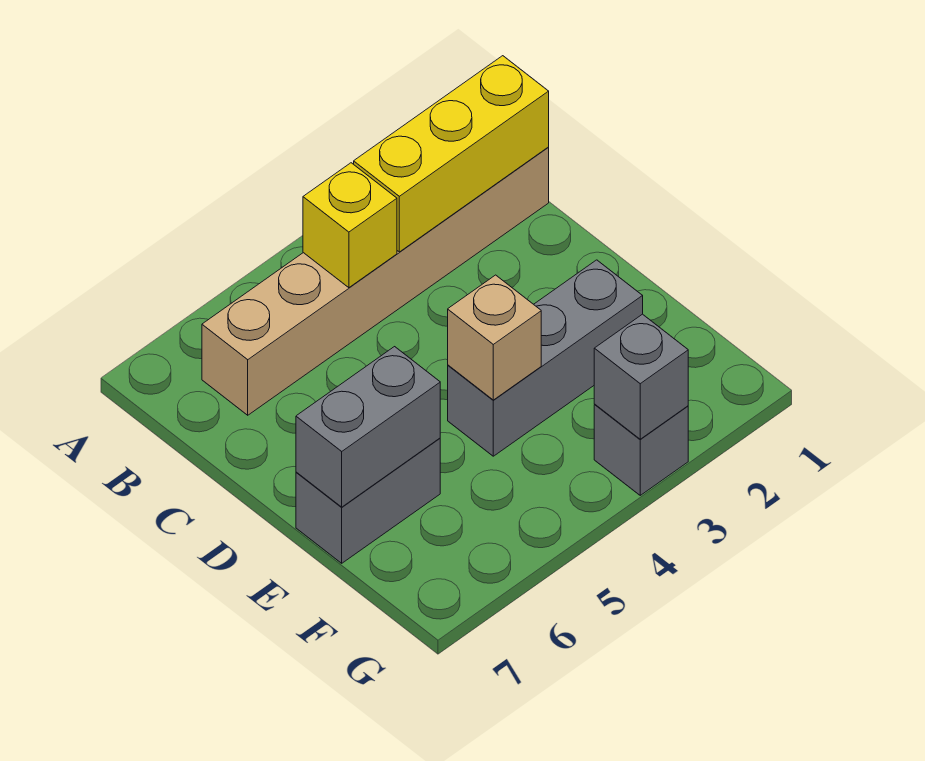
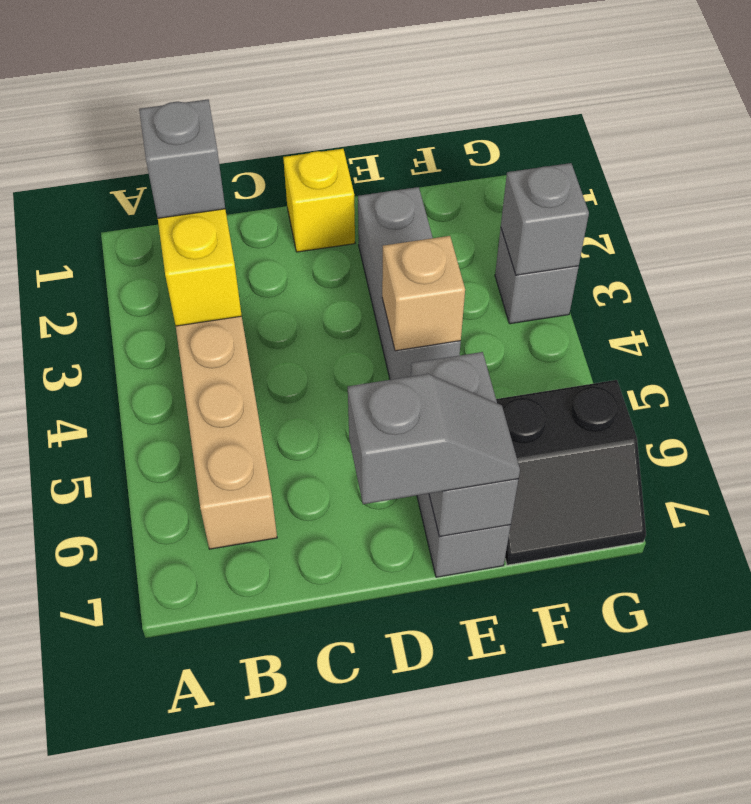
none -> grey 1x1 brick [139,99,225,218]
yellow 1x1 brick [303,163,397,288] -> yellow 1x1 brick moved to [283,149,355,252]
none -> grey 1x2 slope [348,374,520,504]
none -> black 2x2 slope [496,380,646,565]

